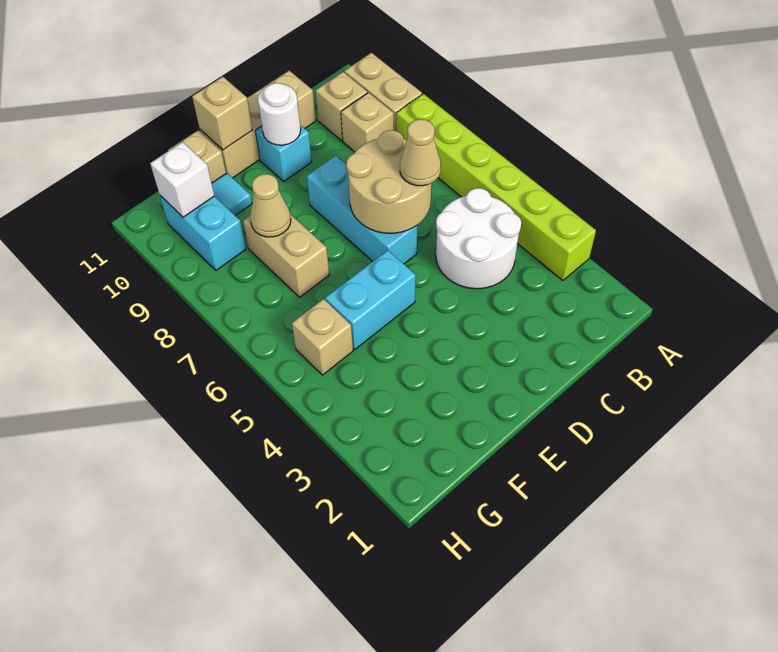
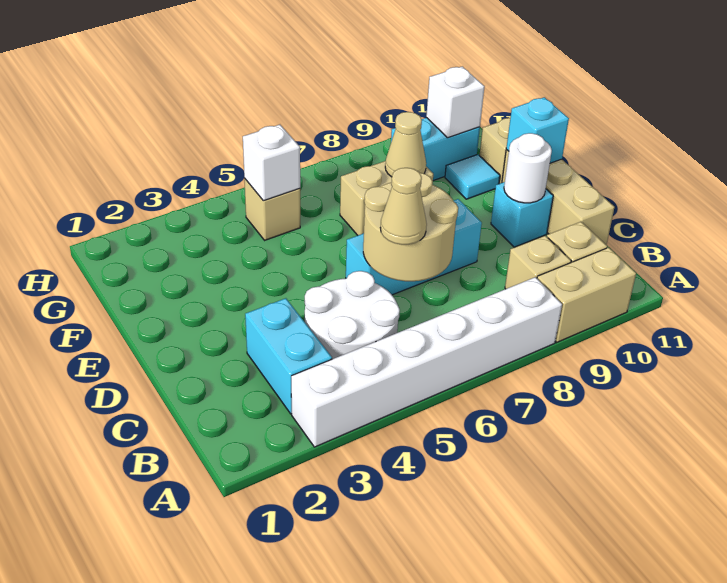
lime 1x6 brick [396,94,596,281] -> white 1x6 brick [291,277,562,447]
cyan 1x2 brick [325,250,416,349] -> cyan 1x2 brick moved to [245,298,332,414]
tan 1x1 brick [192,77,252,150] -> cyan 1x1 brick [506,97,569,163]
none -> white 1x1 brick [243,125,300,201]

